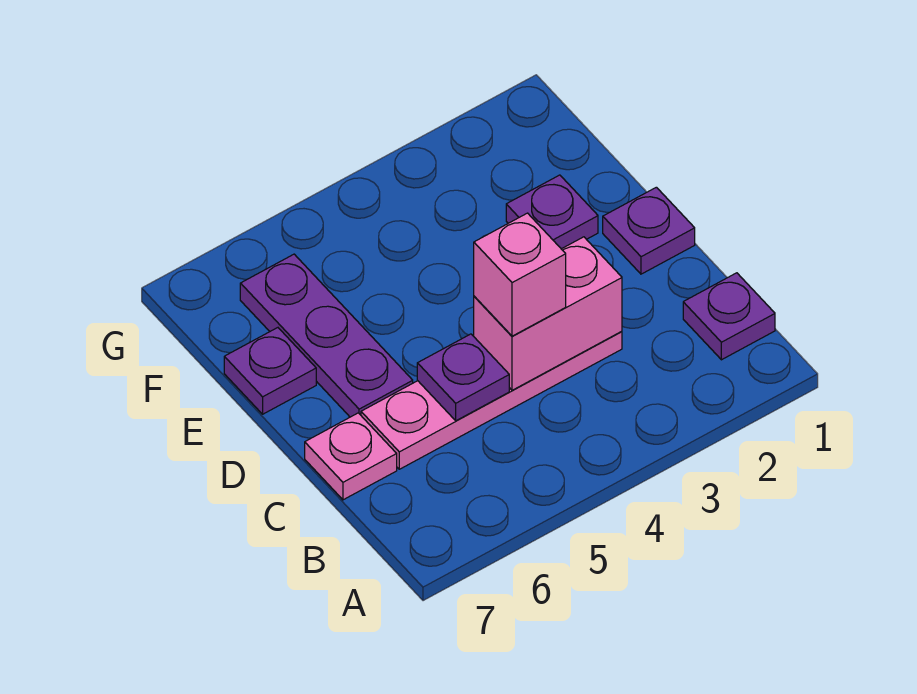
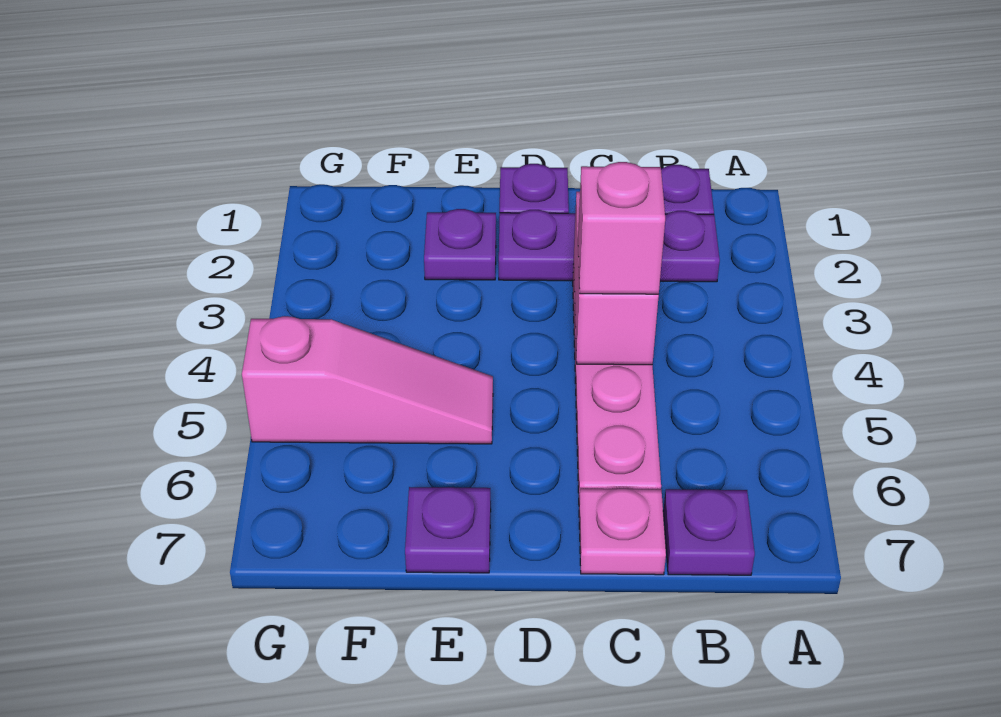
purple 1x1 plate [417,334,509,421] -> purple 1x1 plate moved to [663,489,755,575]
purple 1x3 plate [240,254,413,417] -> purple 1x3 plate moved to [499,210,720,282]
none -> pink 1x3 slope [242,316,493,444]

